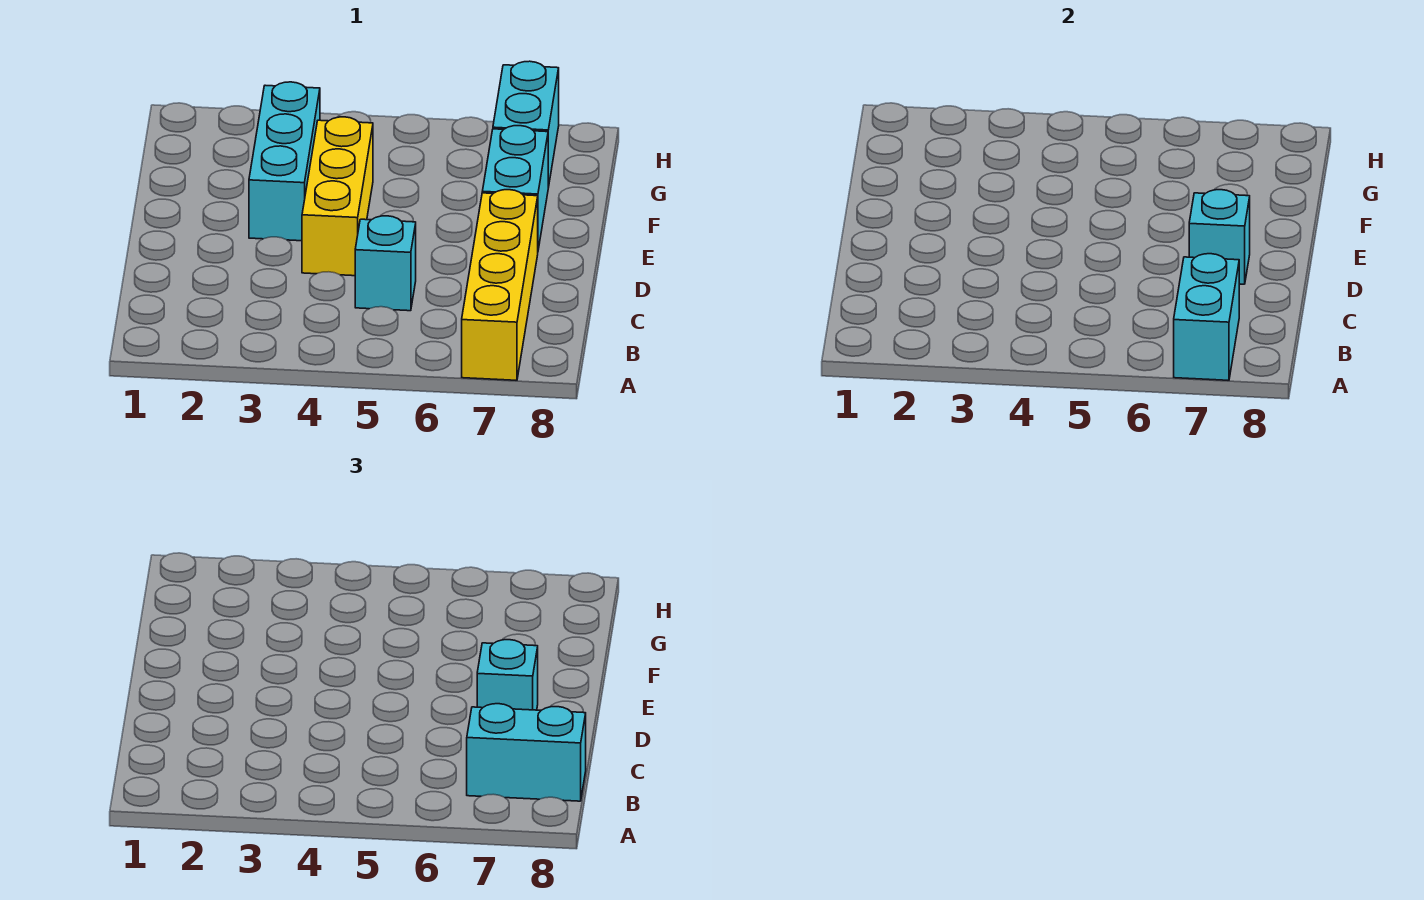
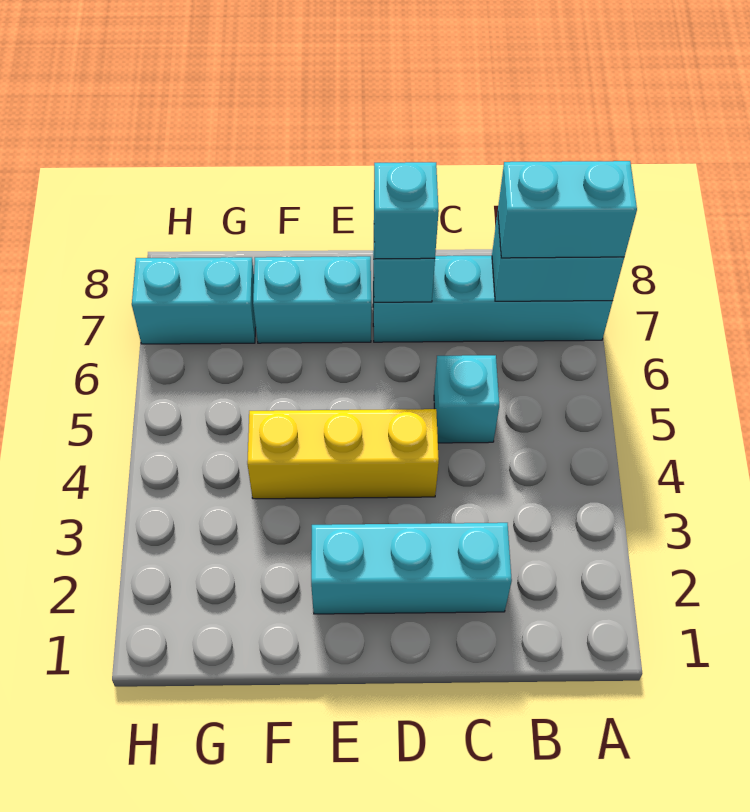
yellow 1x4 brick [462,190,538,380] -> cyan 1x4 brick [373,256,613,342]
cyan 1x2 brick [467,704,586,801] -> cyan 1x2 brick turned to [498,161,637,258]
cyan 1x3 brick [249,82,320,241] -> cyan 1x3 brick moved to [311,523,512,614]

